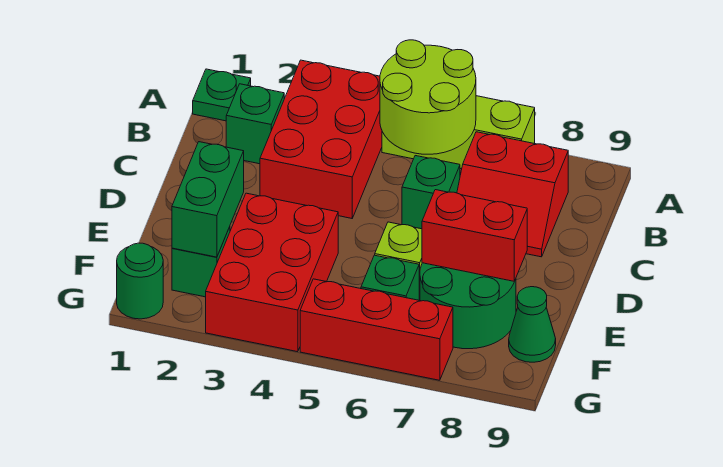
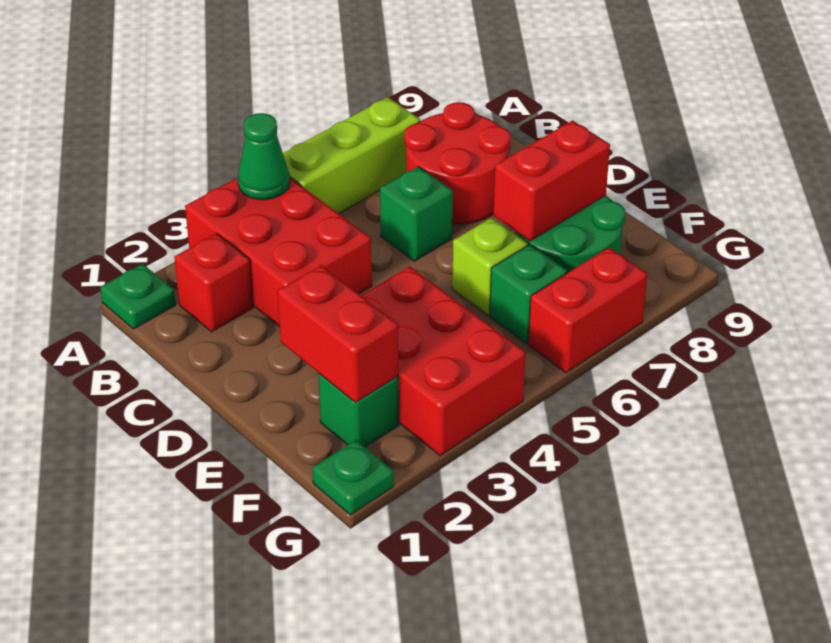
lime 2x2 round brick [380,40,476,154] -> none
green 1x1 brick [226,84,284,164] -> red 1x1 brick [174,233,253,332]
red 2x2 slope [457,132,568,257] -> red 2x2 round brick [405,102,511,224]
green 1x2 brick [172,142,244,257] -> red 1x2 brick [278,265,398,402]
green 1x1 cone [509,287,556,362] -> green 1x1 cone moved to [238,113,290,200]
green 1x1 round brick [117,243,163,319] -> green 1x1 plate [312,440,394,515]
red 1x3 brick [300,279,453,380] -> red 1x2 brick [528,247,647,373]

